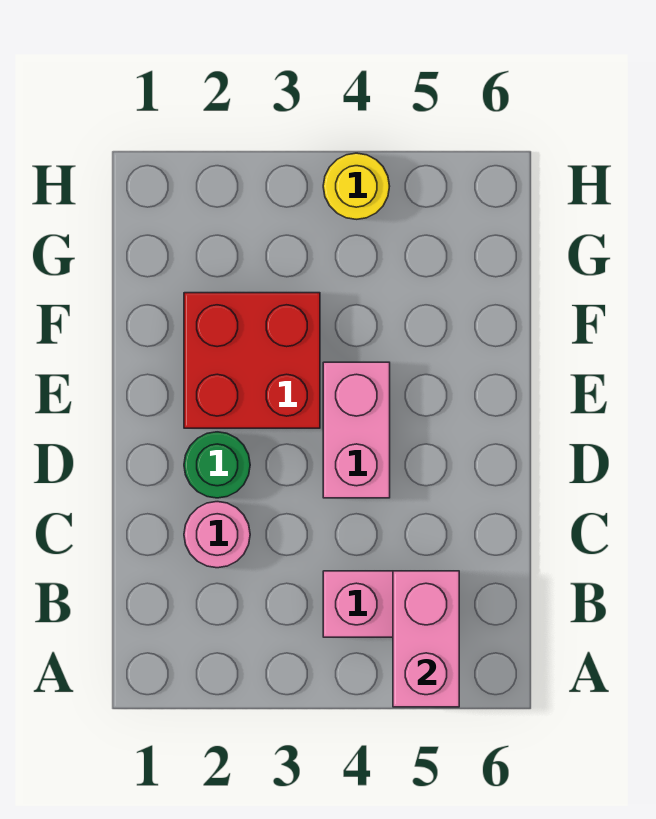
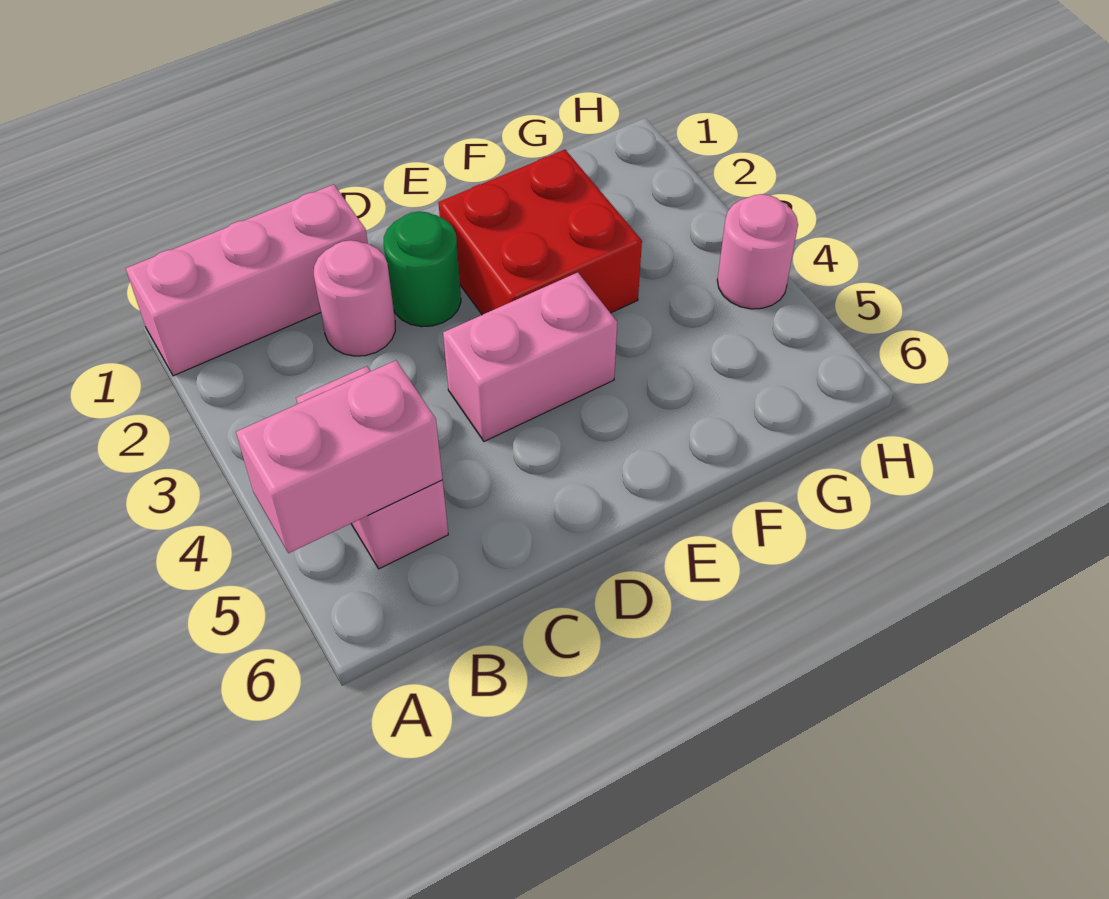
none -> pink 1x3 brick [126,184,368,376]
yellow 1x1 round brick [323,153,390,219] -> pink 1x1 round brick [717,194,798,309]

